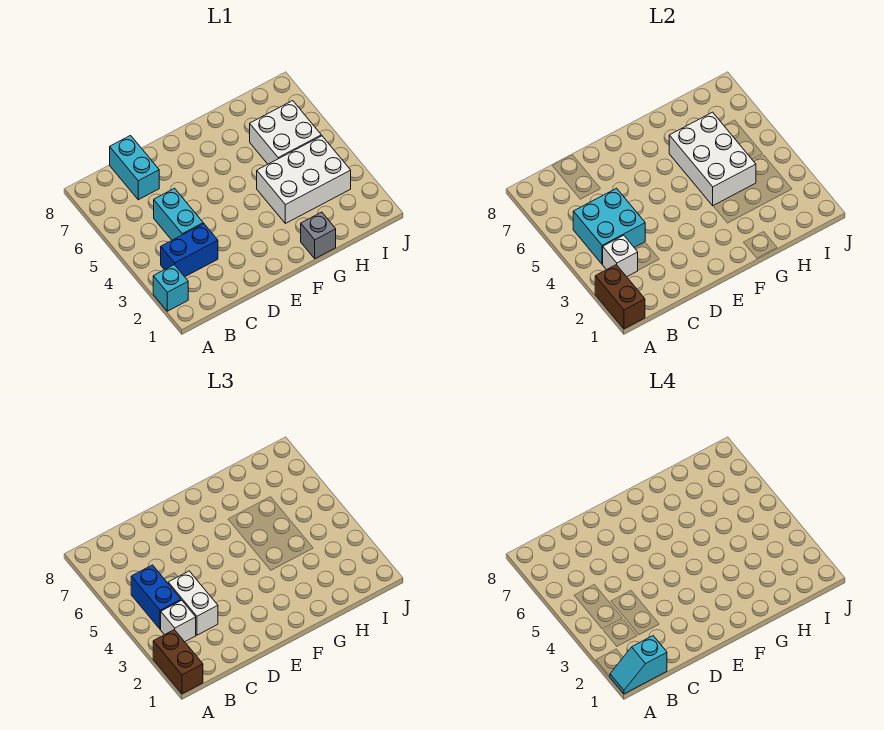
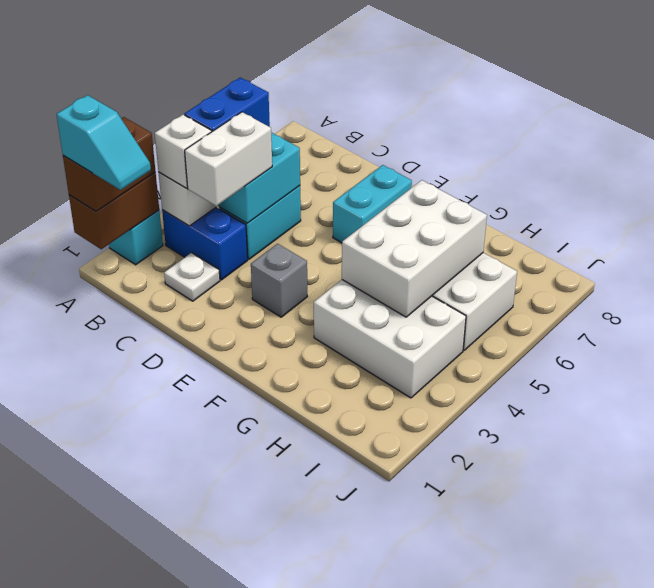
cyan 1x2 slope [610,636,667,694] -> cyan 1x2 slope turned to [57,95,151,190]
none -> white 1x1 plate [164,253,220,301]
cyan 1x2 brick [110,136,159,200] -> cyan 1x2 brick moved to [333,165,412,243]
grey 1x1 brick [301,212,336,259] -> grey 1x1 brick moved to [251,244,308,317]

